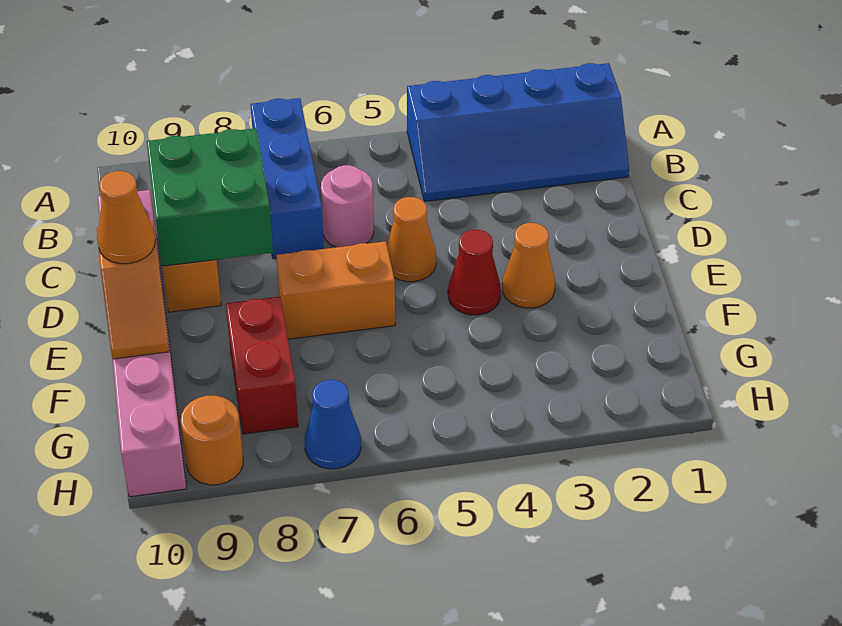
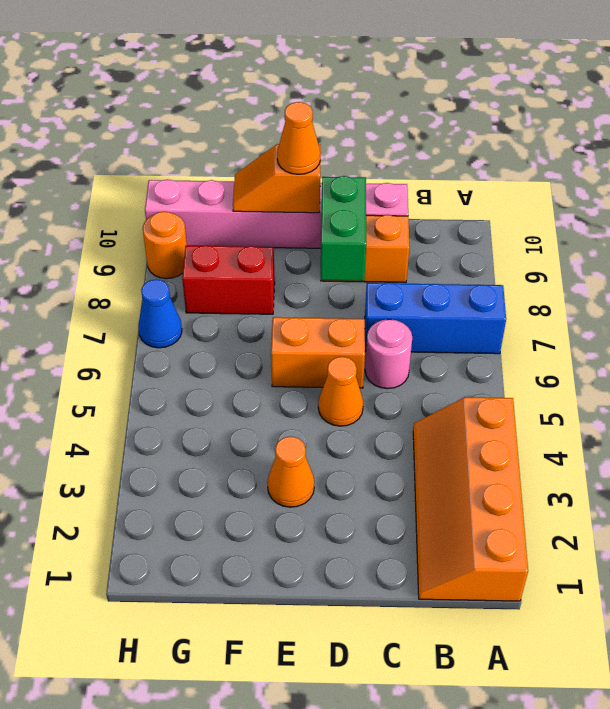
blue 2x4 slope [407,63,629,201] -> orange 2x4 slope [413,397,528,601]
green 2x2 brick [147,128,273,266] -> green 1x2 brick [320,176,366,281]
red 1x1 cone [448,230,501,315] -> none
orange 1x2 brick [276,241,395,339] -> orange 1x2 brick turned to [271,317,365,388]

